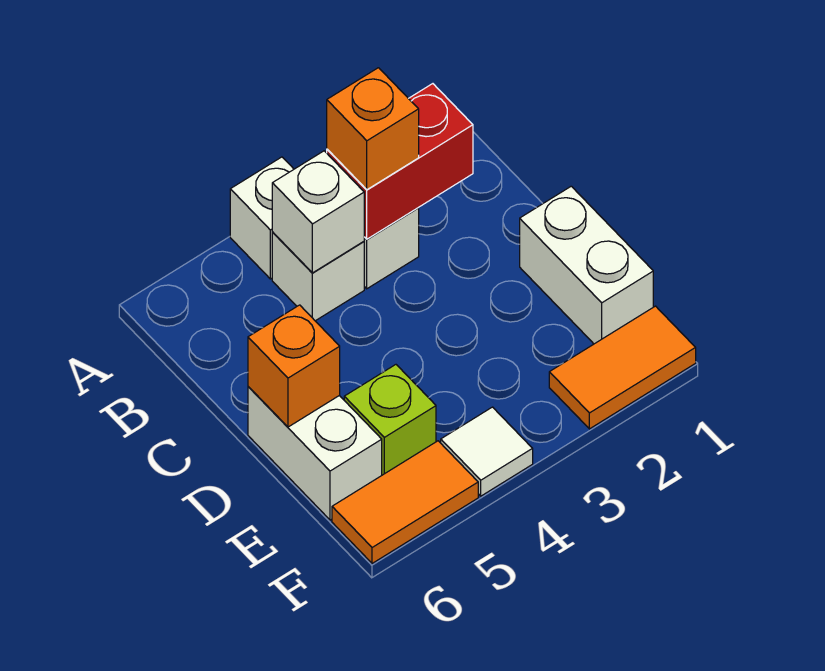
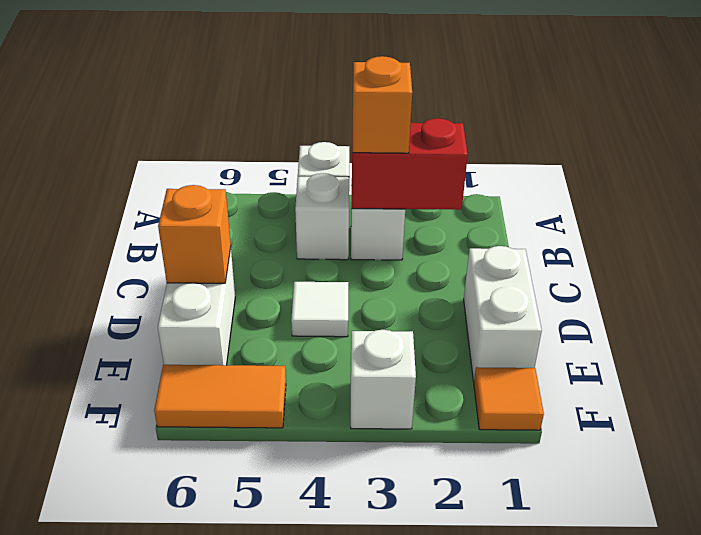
white 1x1 brick [272,151,364,273] -> white 1x1 brick moved to [351,330,416,429]
lime 1x1 brick [344,365,436,475] -> none
orange 1x2 tile [549,306,696,429] -> orange 1x1 tile [474,367,544,430]
white 1x1 tile [441,407,533,496] -> white 1x1 tile moved to [291,282,348,337]

